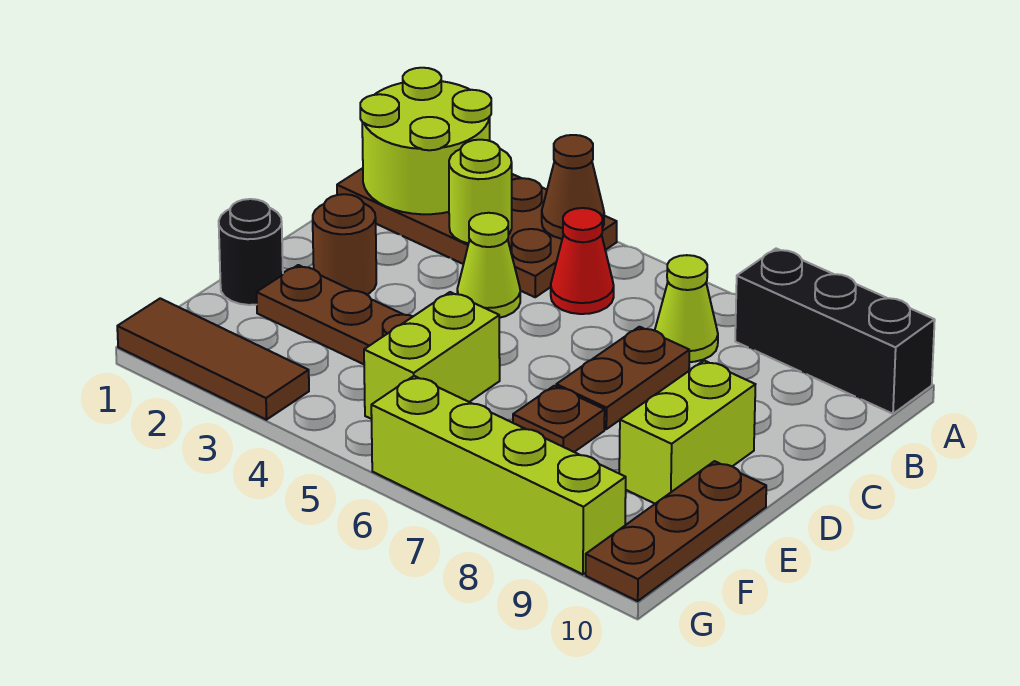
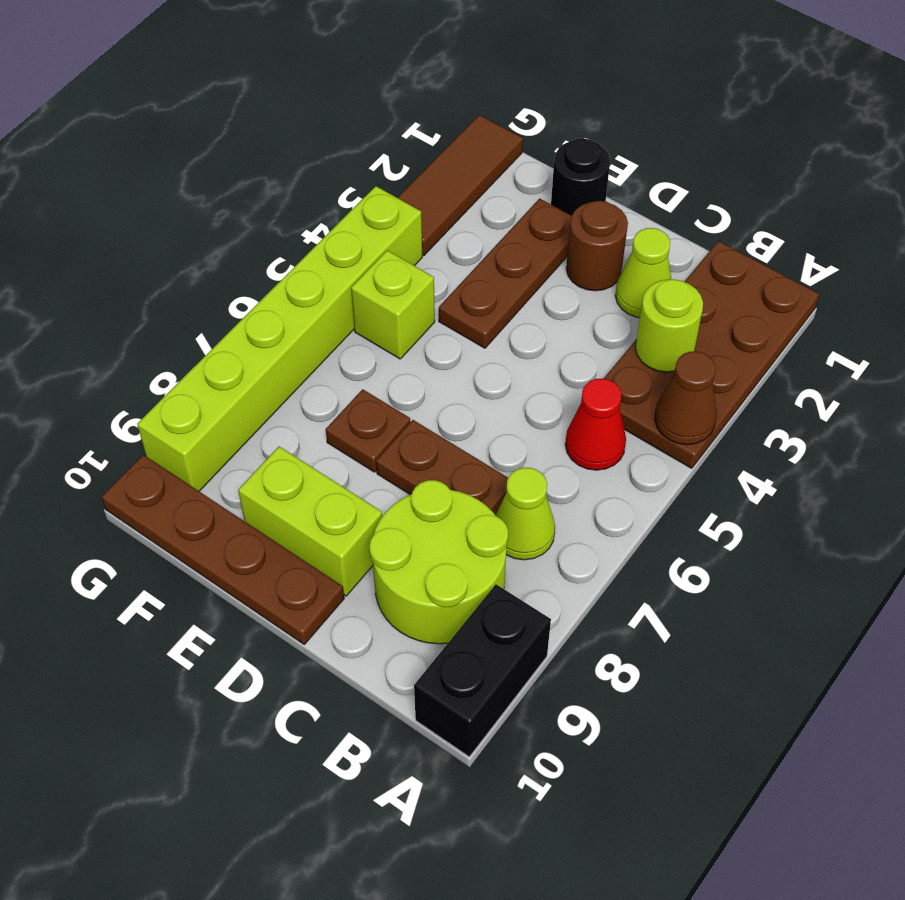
lime 2x2 round brick [360,68,491,214] -> lime 2x2 round brick moved to [369,480,508,644]
black 1x3 brick [735,249,935,414] -> black 1x2 brick [414,584,551,757]
lime 1x1 cone [457,213,520,318] -> lime 1x1 cone moved to [615,228,671,318]
lime 1x2 brick [364,292,500,419] -> lime 1x1 brick [351,250,435,359]
brown 1x3 plate [586,461,766,601] -> brown 1x4 plate [102,455,344,644]
lime 1x4 brick [371,376,626,574] -> lime 1x6 brick [137,186,422,491]

